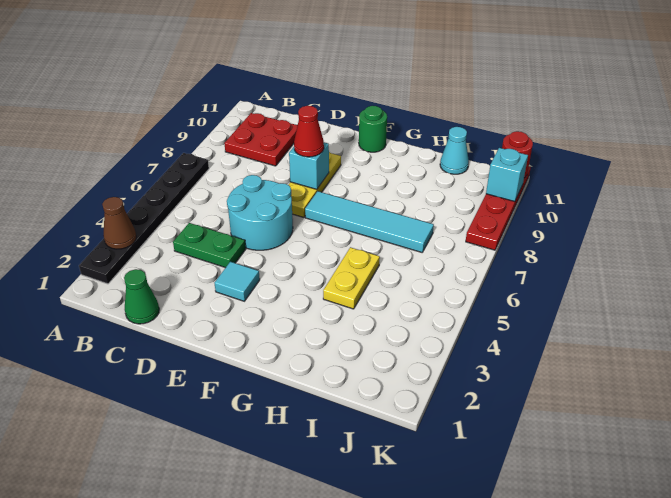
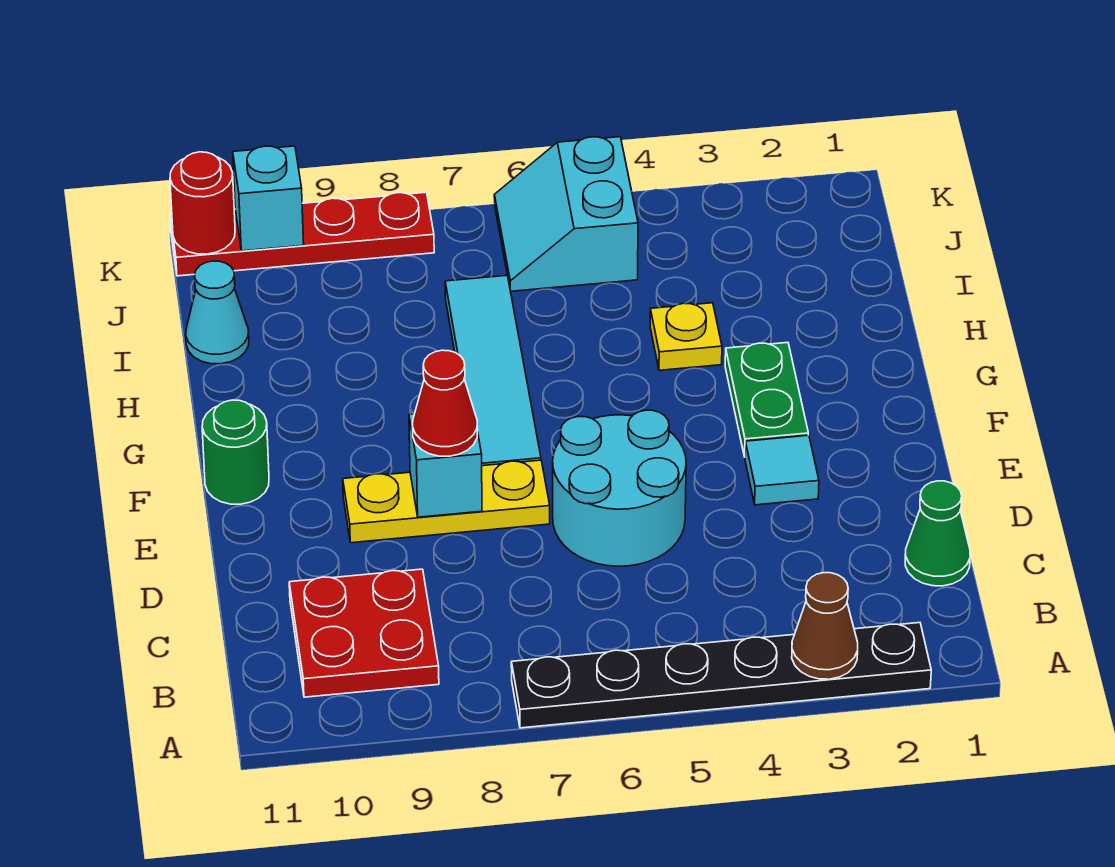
green 1x2 plate [173,223,246,268] -> green 1x2 plate moved to [725,342,808,457]
yellow 1x2 plate [323,247,380,309] -> yellow 1x1 plate [650,303,722,370]
none -> cyan 2x2 slope [494,137,638,291]

